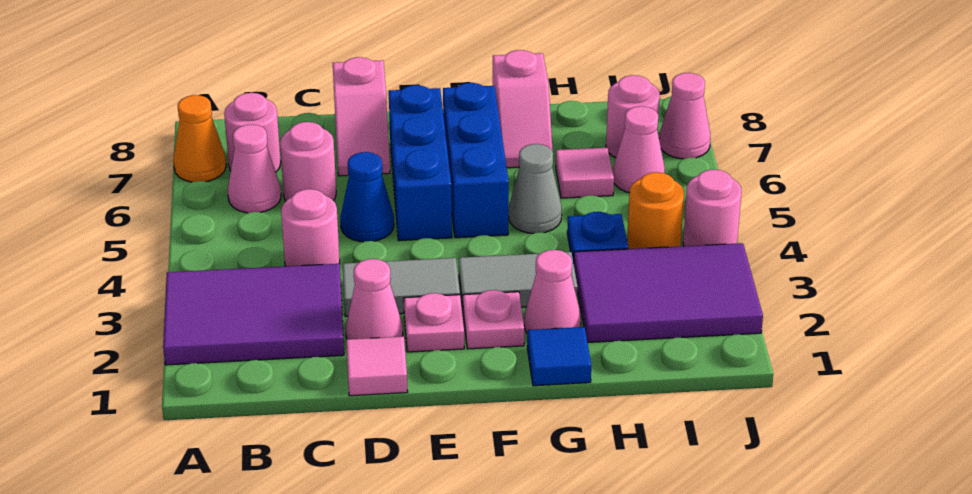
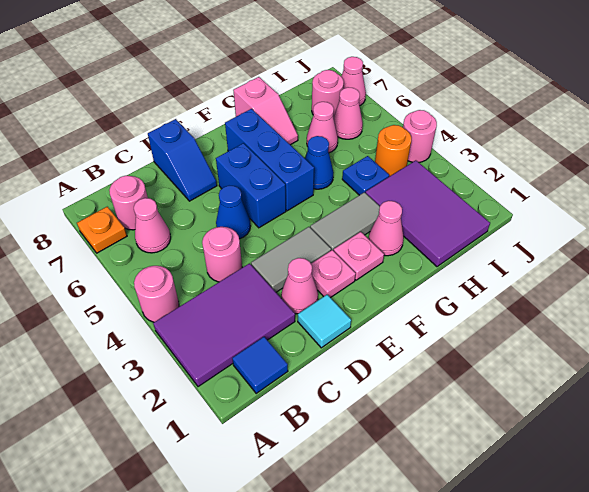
orange 1x1 cone [173,95,226,182] -> orange 1x1 plate [77,207,127,253]
pink 1x1 round brick [280,122,336,201] -> pink 1x1 round brick moved to [134,266,179,322]
pink 1x1 tile [346,336,408,396] -> cyan 1x1 tile [298,295,351,348]
pink 1x2 slope [333,57,390,176] -> blue 1x2 slope [148,119,217,201]
blue 1x3 brick [389,85,452,241] -> blue 1x2 brick [216,143,286,228]
blue 1x1 tile [527,327,591,386] -> blue 1x1 tile moved to [232,337,288,393]
grey 1x1 cone [509,144,562,233] -> blue 1x1 cone [305,136,334,189]
purple 2x3 tile [574,243,763,342] -> purple 2x3 tile turned to [366,161,490,267]
pink 1x1 tile [556,148,614,198] -> pink 1x1 cone [307,102,338,153]

